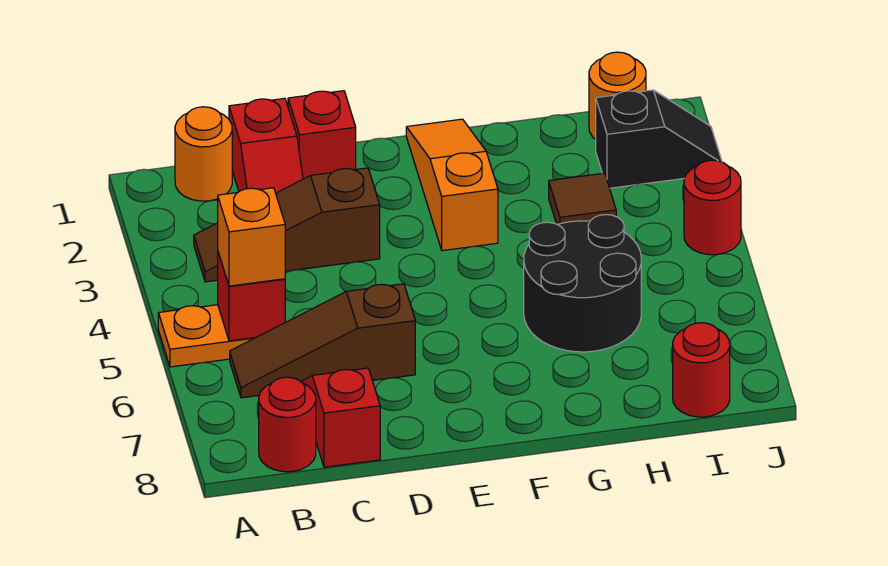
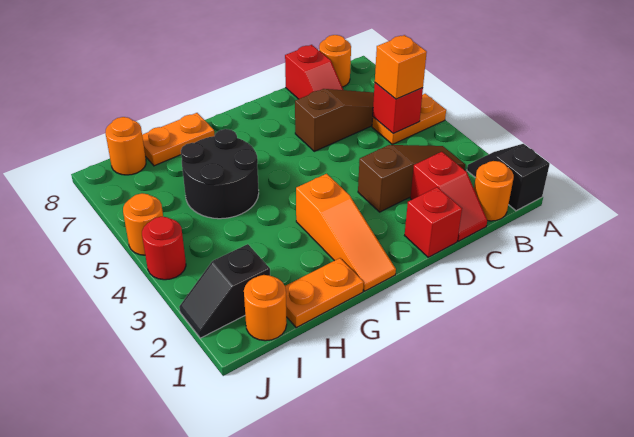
none -> black 1x2 slope [467,144,550,211]
red 1x1 round brick [259,377,316,472] -> orange 1x1 round brick [319,35,351,87]
red 1x2 slope [229,98,303,193] -> red 1x2 slope turned to [410,152,487,241]
none -> orange 1x2 plate [285,258,364,328]
none -> orange 1x2 plate [142,113,215,166]
brown 1x1 tile [549,173,616,225] -> none
red 1x1 round brick [673,323,730,417] -> orange 1x1 round brick [105,117,146,175]
none -> orange 1x1 round brick [123,193,163,255]

